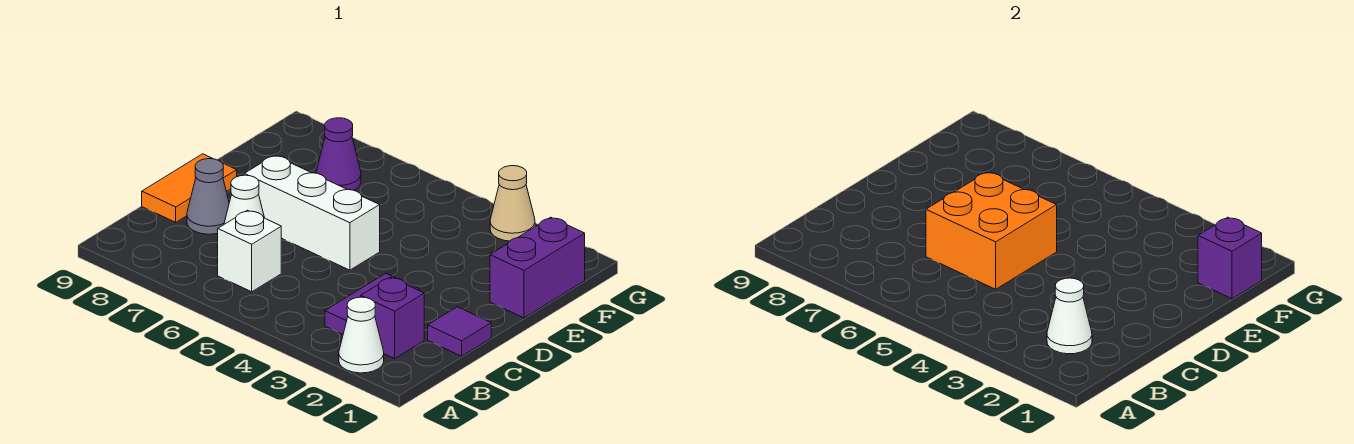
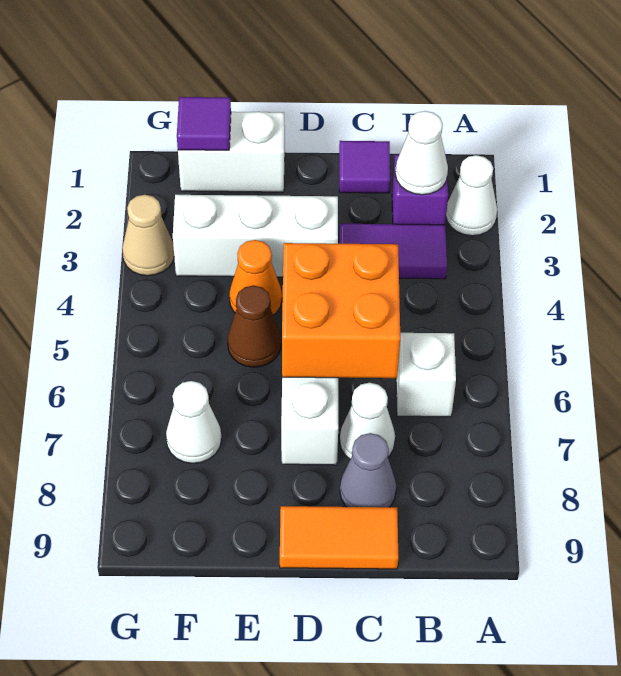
none -> white 1x3 brick [173,195,338,277]
purple 1x2 brick [490,217,585,318] -> white 1x2 brick [178,112,285,192]
none -> orange 1x1 cone [229,240,282,315]
none -> brown 1x1 cone [228,285,281,367]
purple 1x1 brick [1198,217,1262,299] -> purple 1x1 tile [177,97,231,150]
purple 1x1 cone [316,118,361,190] -> white 1x1 cone [166,381,221,463]

